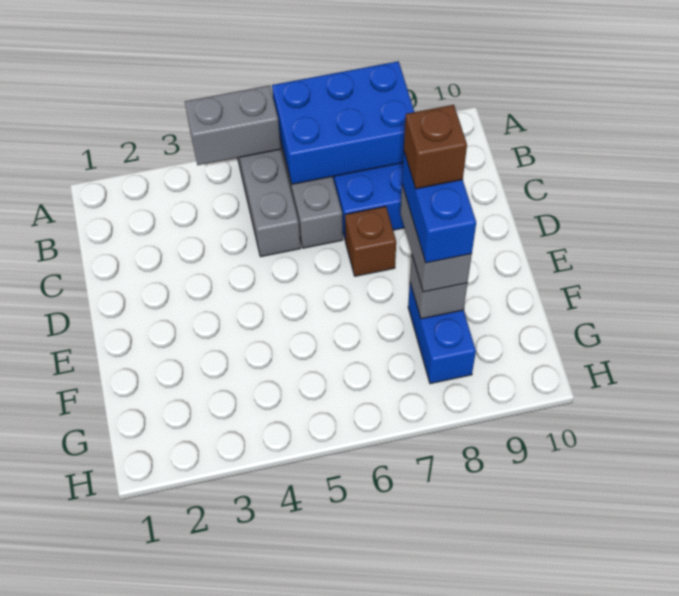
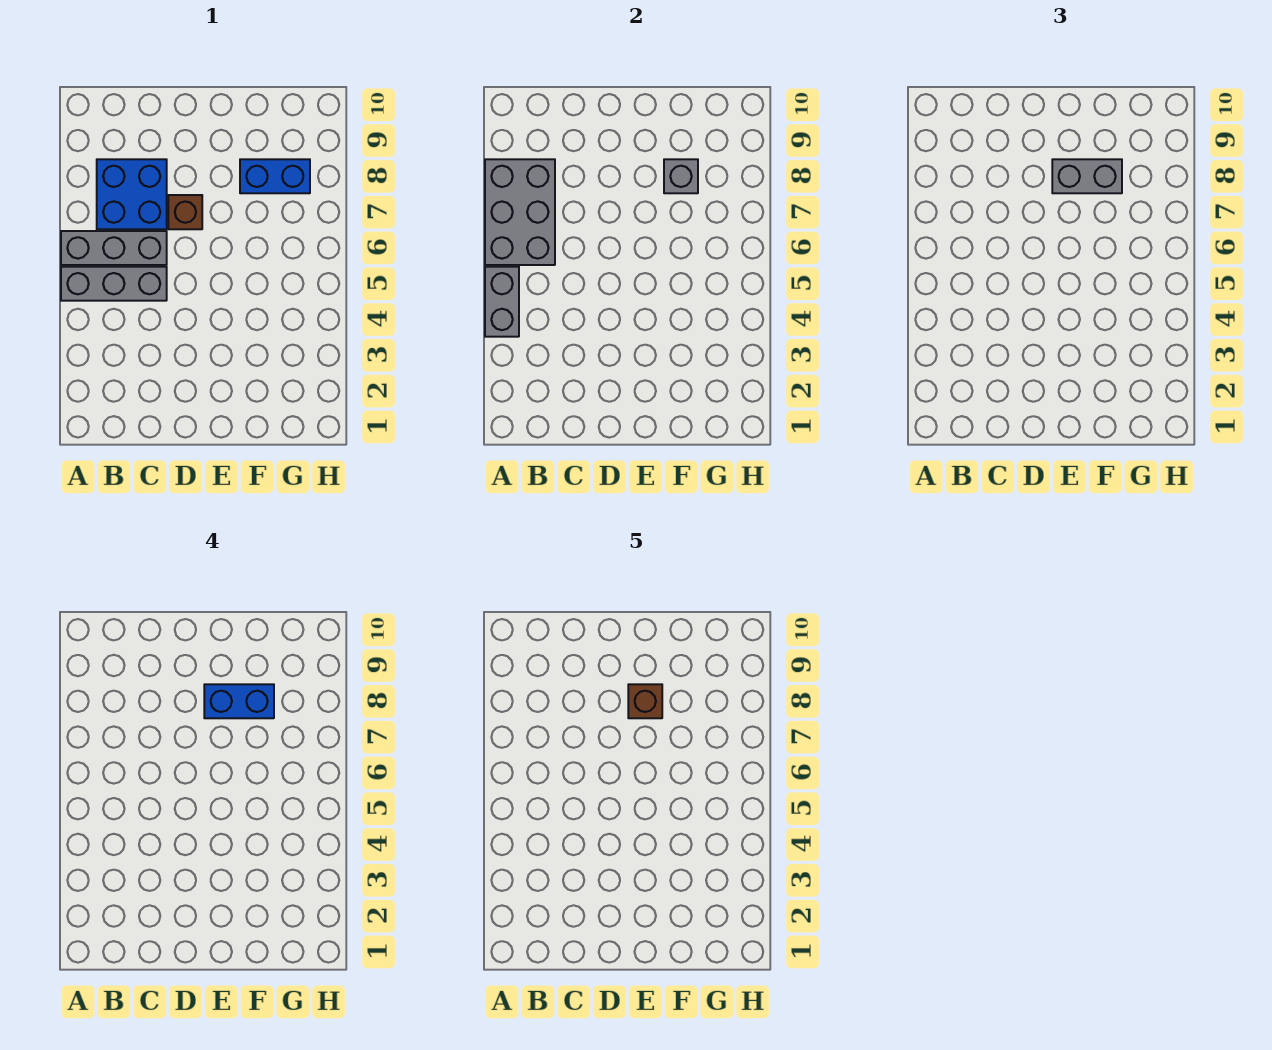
blue 2x3 brick [272,61,414,184] -> grey 2x3 brick [485,159,555,265]

